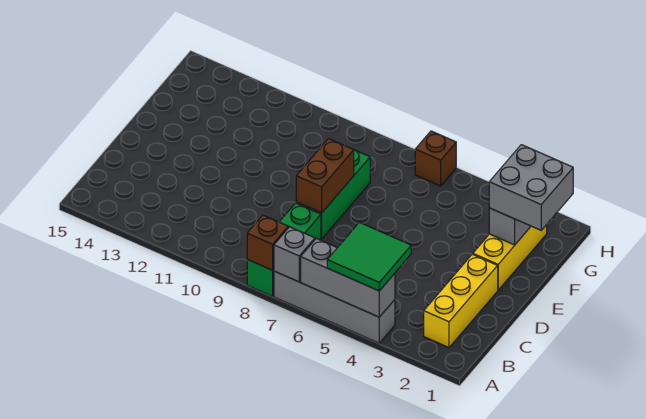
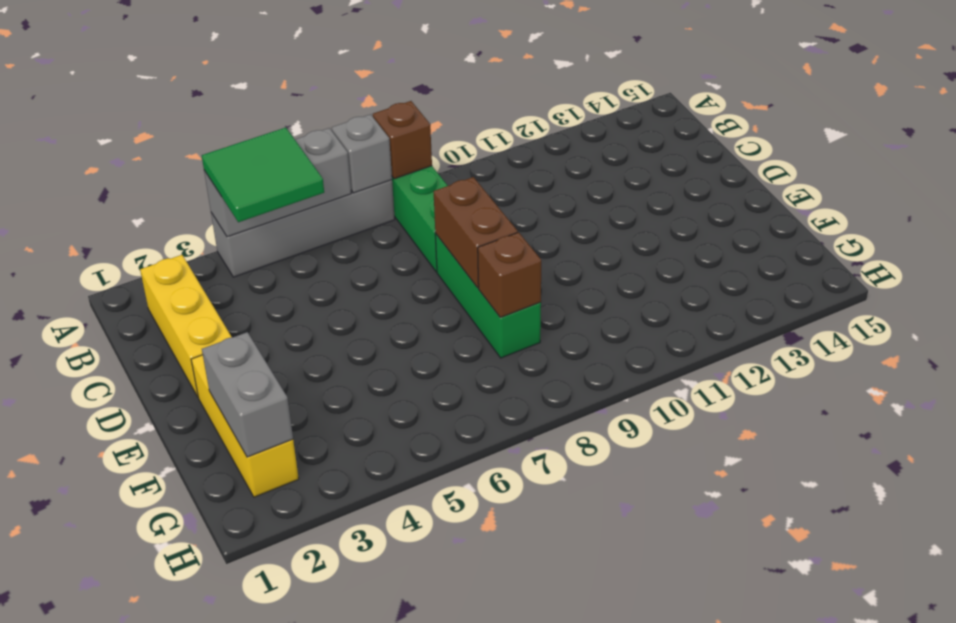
grey 2x2 brick [489,145,573,230] -> none
brown 1x1 brick [415,131,456,186] -> brown 1x1 brick moved to [478,232,541,317]

